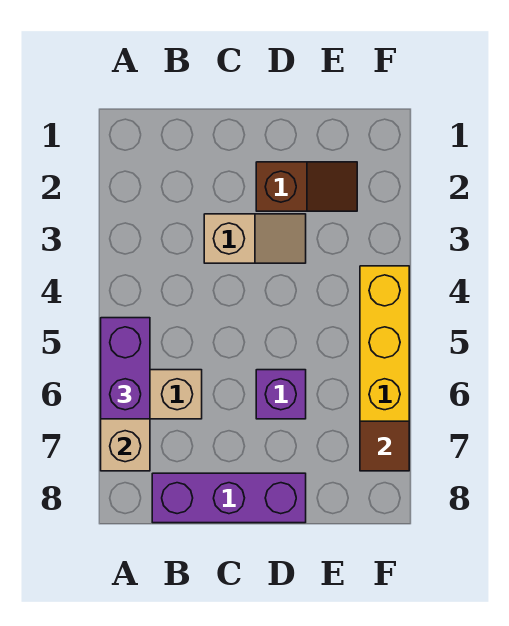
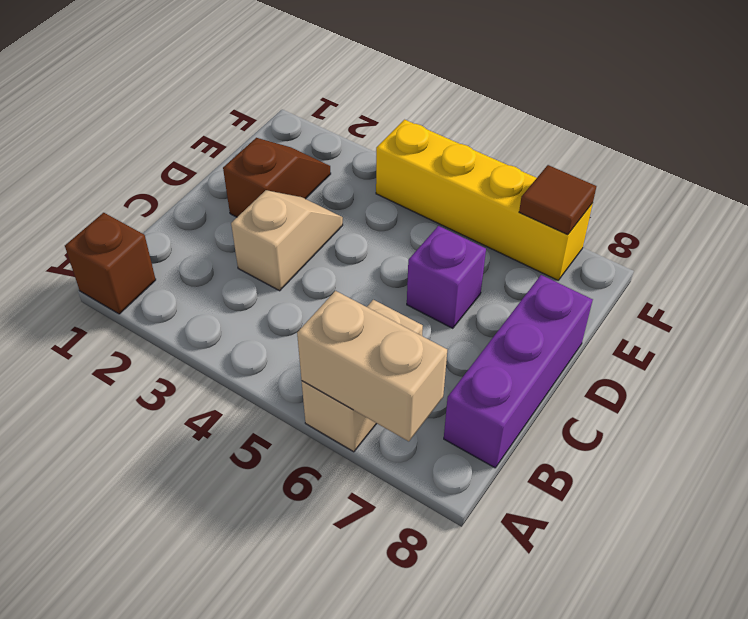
none -> brown 1x1 brick [65,213,156,314]
purple 1x2 brick [101,318,150,419] -> none

